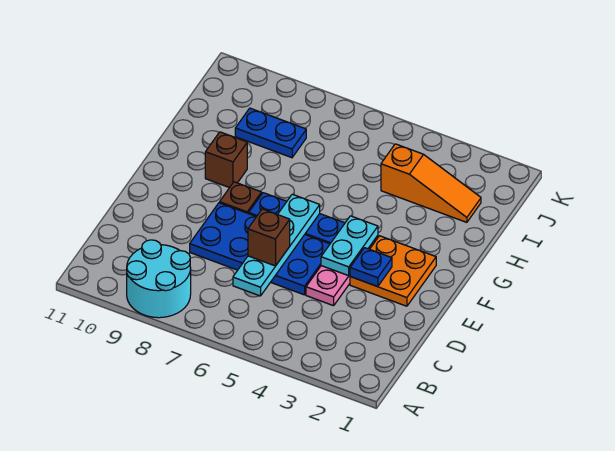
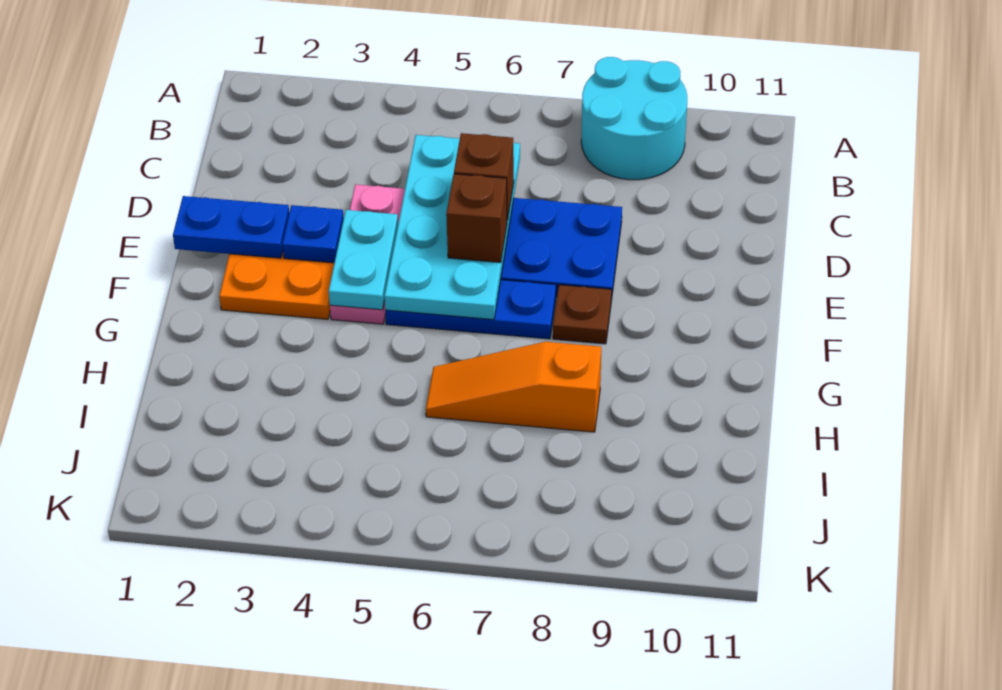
cyan 1x4 plate [233,194,320,296] -> cyan 2x4 plate [384,135,520,320]
brown 1x1 brick [205,132,247,188] -> brown 1x1 brick moved to [446,174,507,263]
orange 1x3 slope [381,144,481,222] -> orange 1x3 slope moved to [426,342,601,432]
blue 1x2 plate [235,108,306,158] -> blue 1x2 plate moved to [173,196,289,258]

